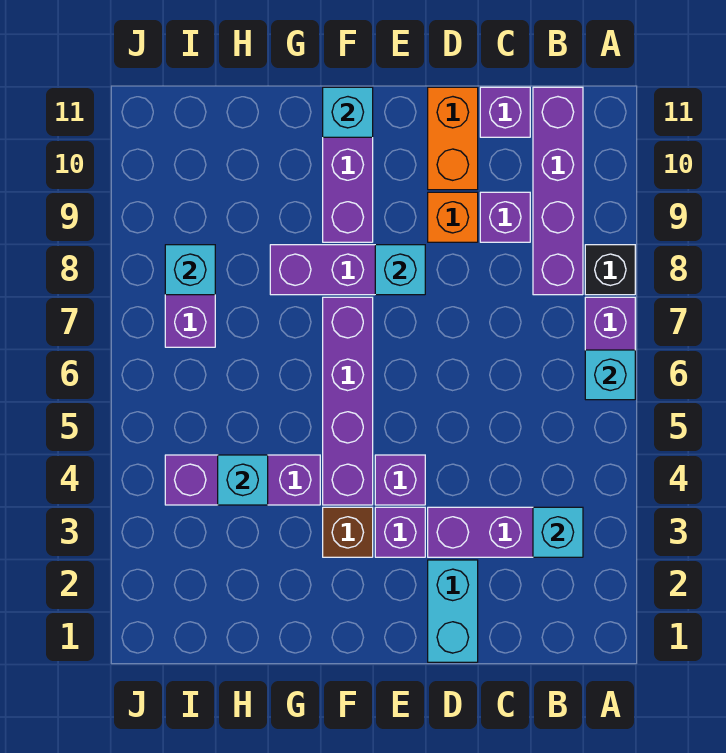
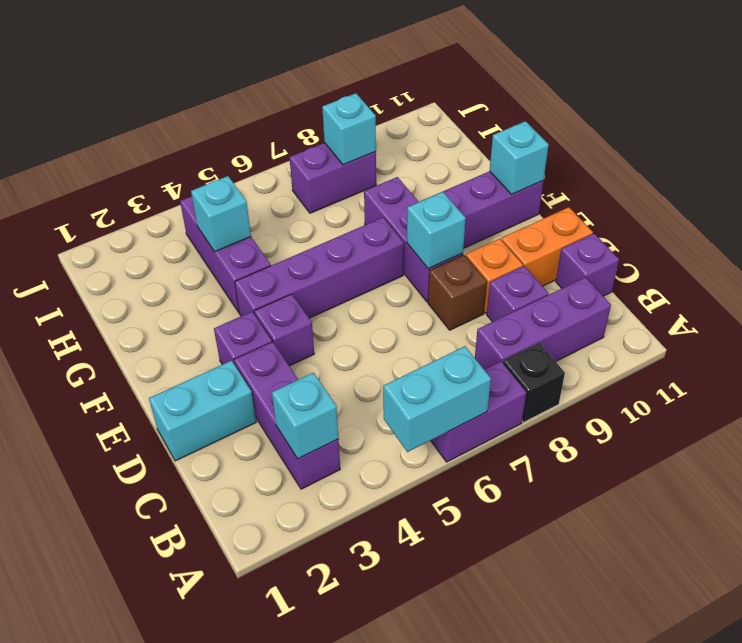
cyan 1x1 brick [585,350,635,400] -> cyan 1x2 brick [383,346,491,452]
purple 1x4 brick [533,87,583,295] -> purple 1x3 brick [475,277,611,369]
brown 1x1 brick [323,507,373,557] -> brown 1x1 brick moved to [428,255,487,330]

